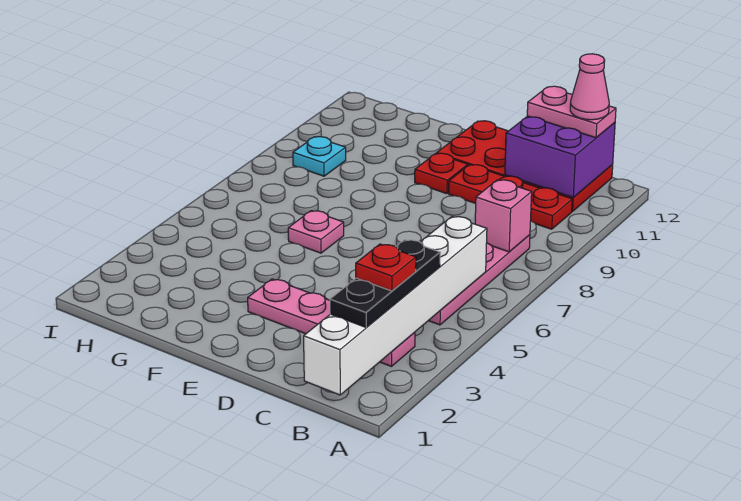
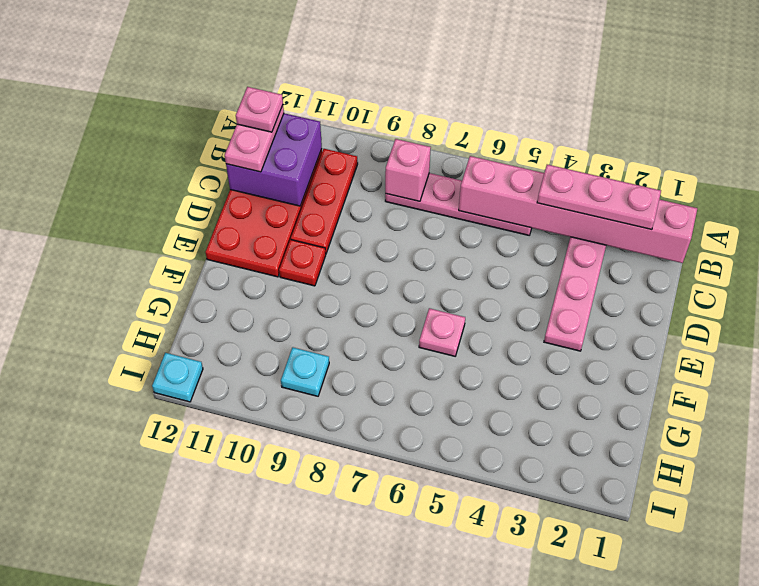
white 1x6 brick [304,217,487,395] -> pink 1x6 brick [459,156,697,263]
black 1x3 plate [330,240,440,327] -> pink 1x3 plate [537,165,661,230]
red 1x1 plate [356,244,416,291] -> none
pink 1x1 cone [570,54,609,120] -> pink 1x1 plate [236,87,283,132]
none -> cyan 1x1 plate [152,353,203,402]

